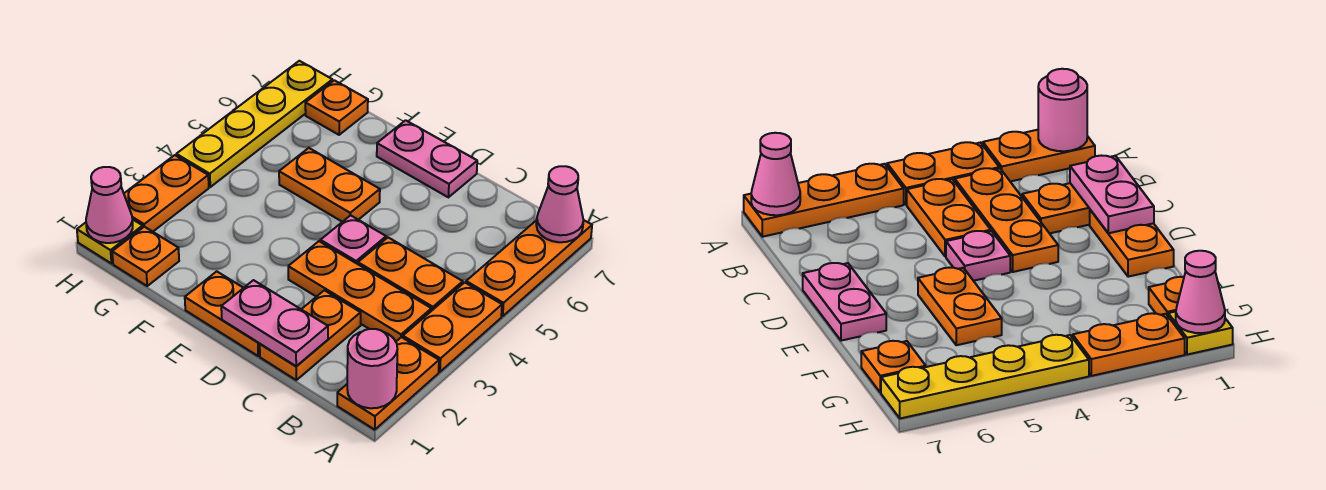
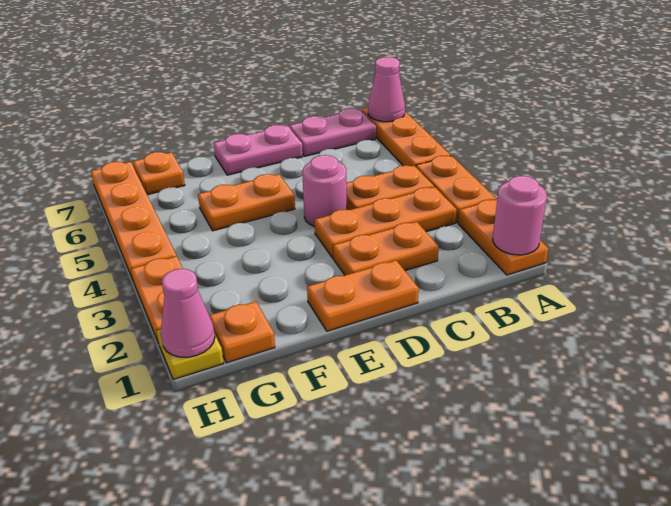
orange 1x2 plate [260,290,361,380] -> orange 1x2 plate turned to [333,222,439,275]
pink 1x2 plate [221,280,328,366] -> pink 1x2 plate moved to [290,108,376,156]
pink 1x1 plate [320,215,386,264] -> pink 1x1 round brick [302,155,347,227]
yellow 1x4 plate [176,61,332,187] -> orange 1x4 plate [91,162,176,280]

